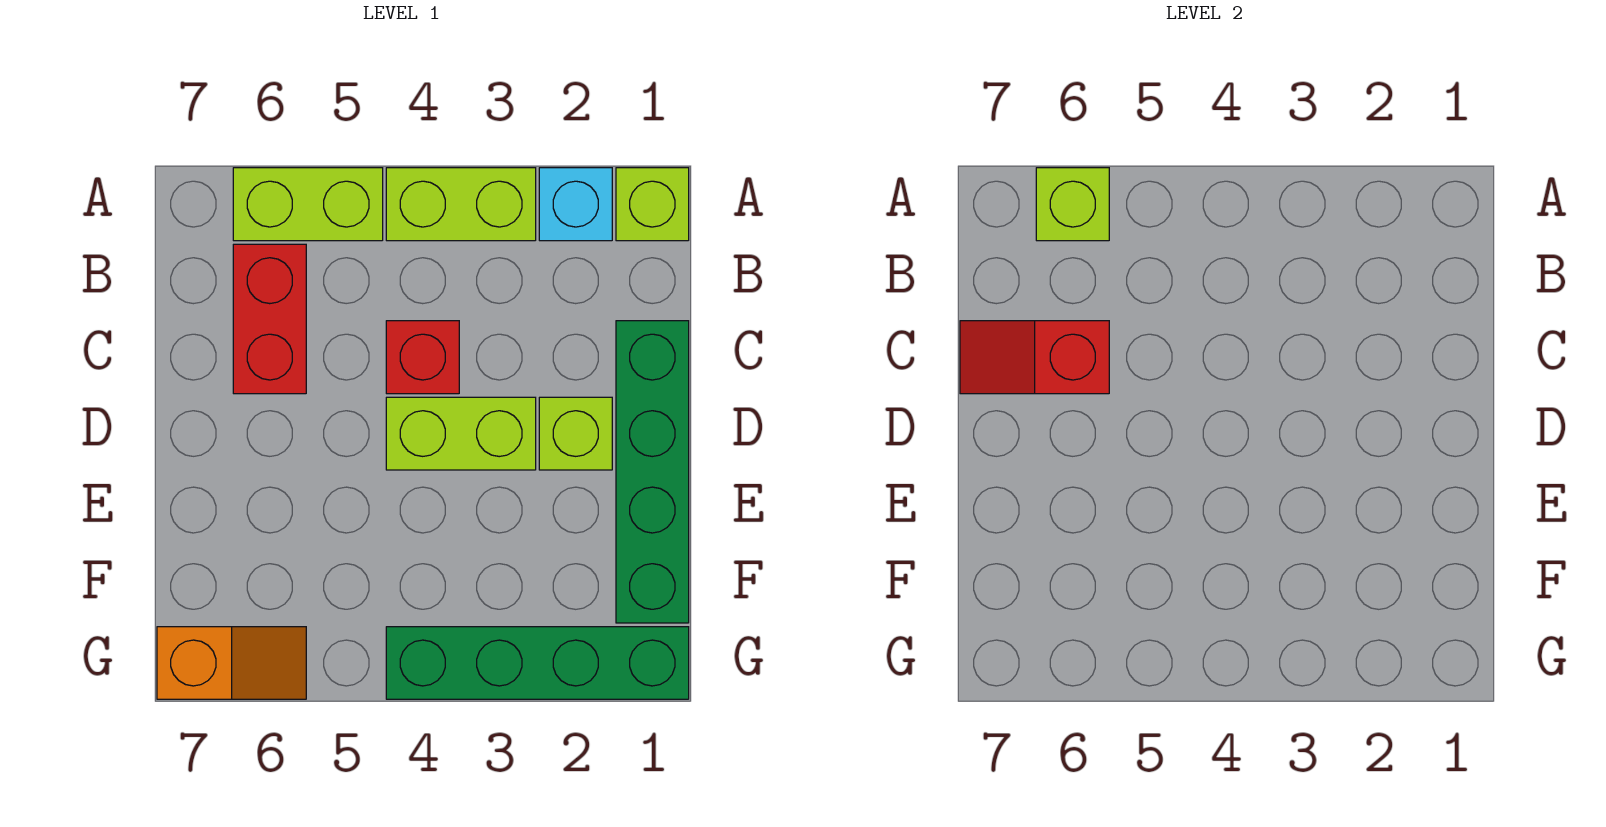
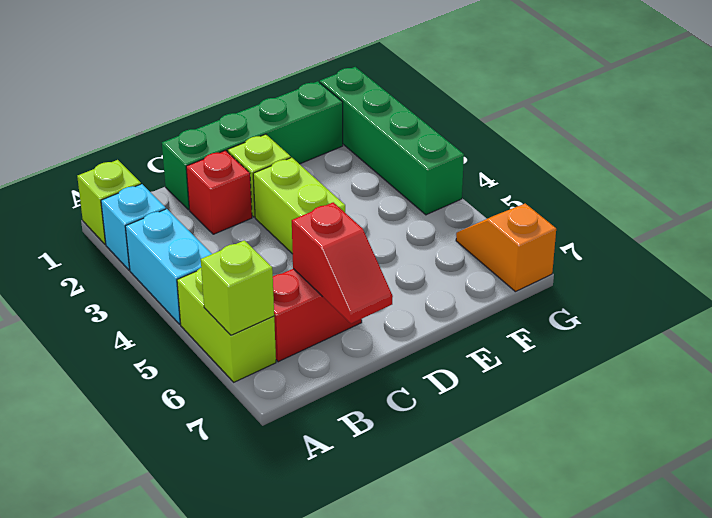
lime 1x2 brick [386,168,536,241] -> cyan 1x2 brick [125,209,212,324]
red 1x1 brick [386,321,459,394] -> red 1x1 brick moved to [186,150,252,234]

